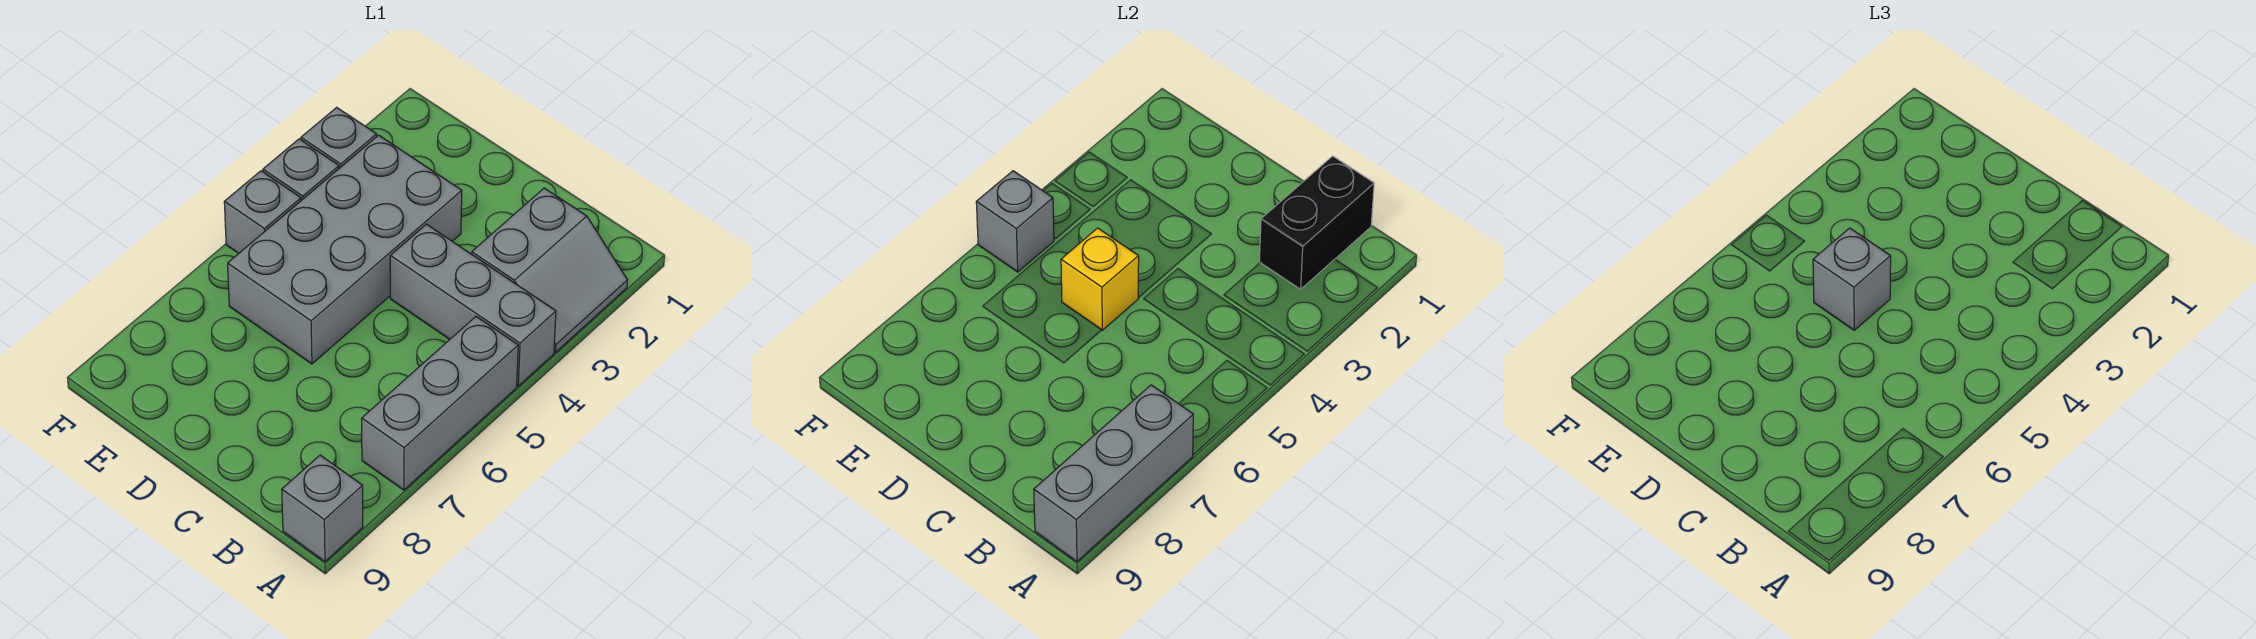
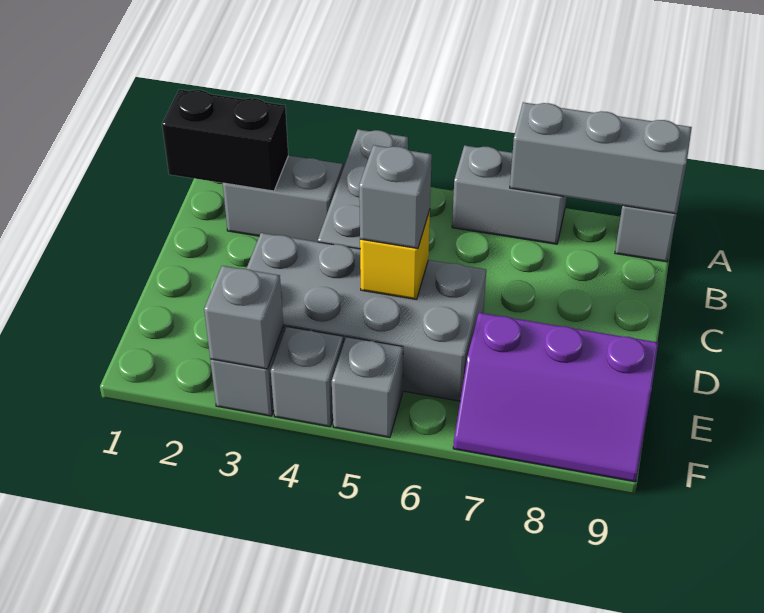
grey 1x3 brick [362,317,518,490] -> grey 1x2 brick [452,145,566,244]
none -> purple 2x3 slope [453,313,658,482]
grey 1x1 brick [976,171,1054,272] -> grey 1x1 brick moved to [204,266,283,369]

